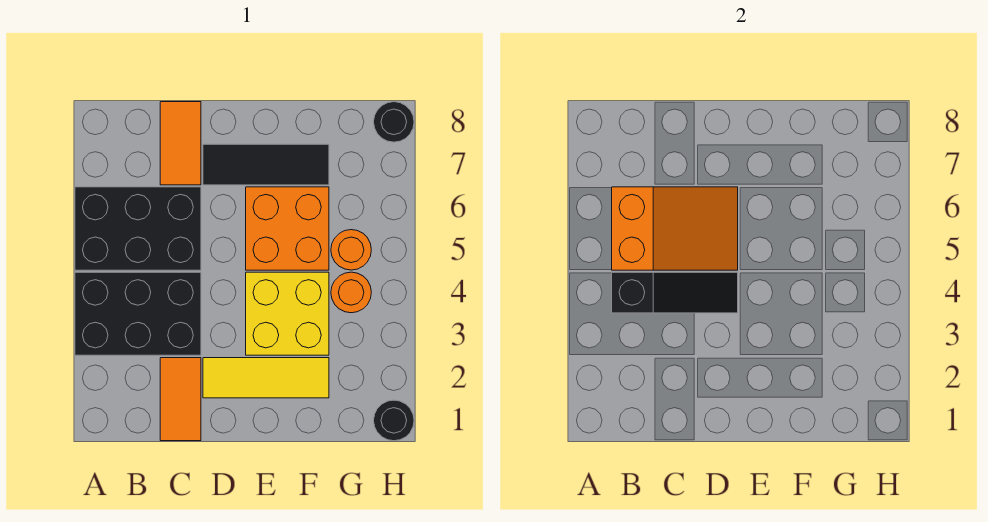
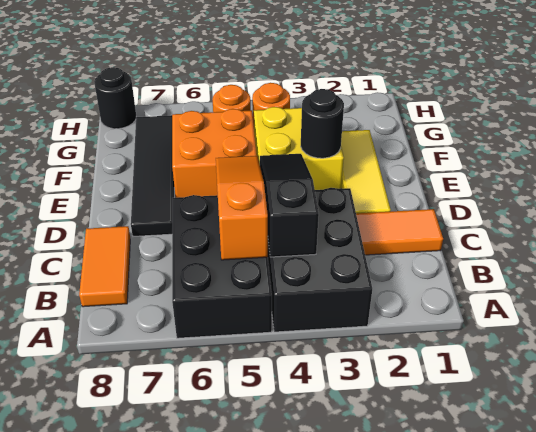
orange 2x3 slope [612,187,738,270] -> orange 1x3 slope [216,156,268,260]
orange 1x2 tile [160,102,201,185] -> orange 1x2 tile turned to [79,226,130,307]
black 1x3 tile [203,144,329,185] -> black 1x4 tile [131,115,174,236]
black 1x1 round brick [374,400,414,441] -> black 1x1 round brick moved to [301,89,344,158]

